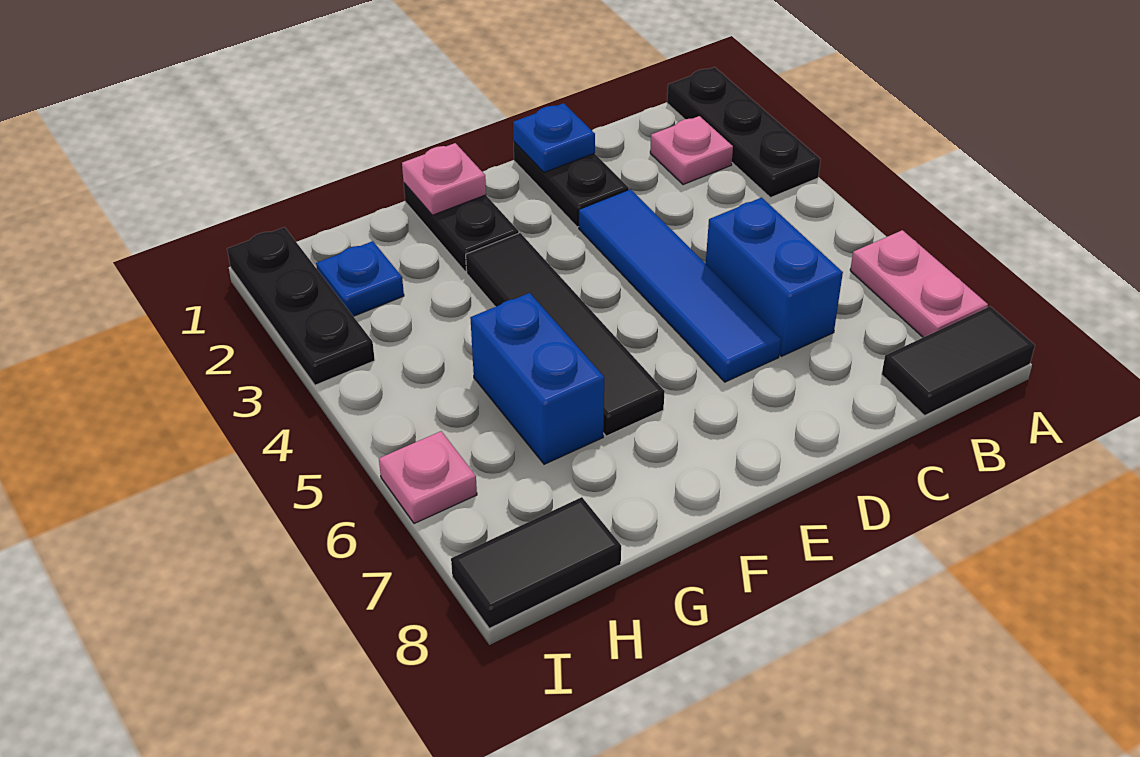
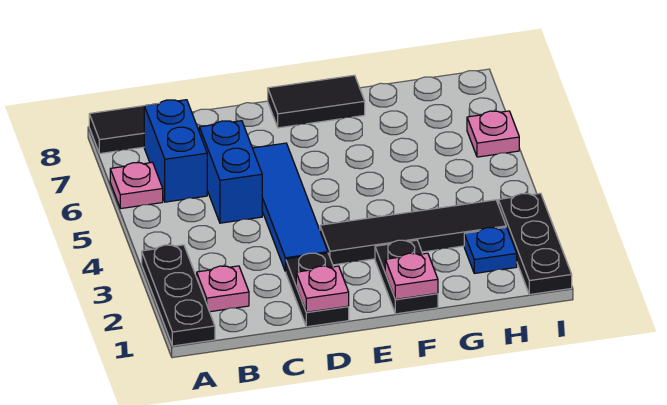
pink 1x2 plate [850,230,988,337] -> pink 1x1 plate [110,162,163,209]
blue 1x1 plate [513,103,595,172] -> pink 1x1 plate [296,266,349,312]
black 1x4 tile [466,233,665,436] -> black 1x4 tile turned to [320,200,506,265]
blue 1x2 brick [470,293,604,464] -> blue 1x2 brick moved to [144,100,207,202]
black 1x2 tile [451,497,621,628] -> black 1x2 tile moved to [268,75,365,128]

